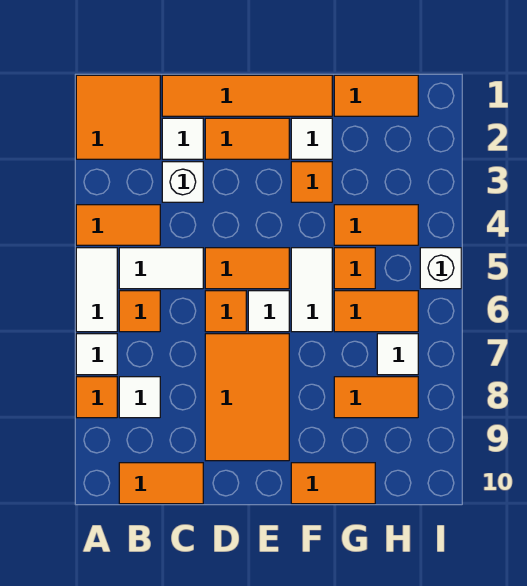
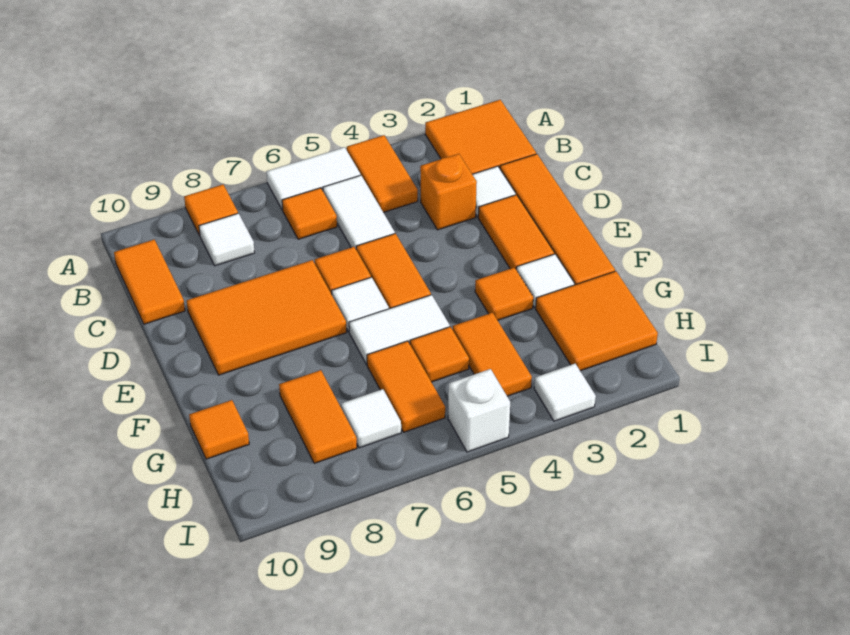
white 1x1 tile [76,334,117,375] -> white 1x1 tile moved to [534,364,596,421]
white 1x1 brick [162,162,203,202] -> orange 1x1 brick [420,154,477,230]
orange 1x2 tile [291,463,375,504] -> orange 1x1 tile [189,400,249,459]
orange 1x2 tile [334,75,418,116] -> orange 2x2 tile [536,271,658,371]

